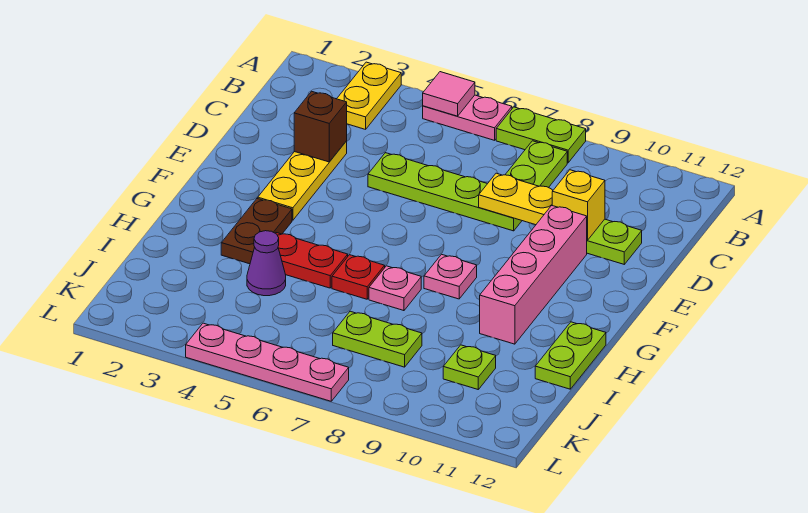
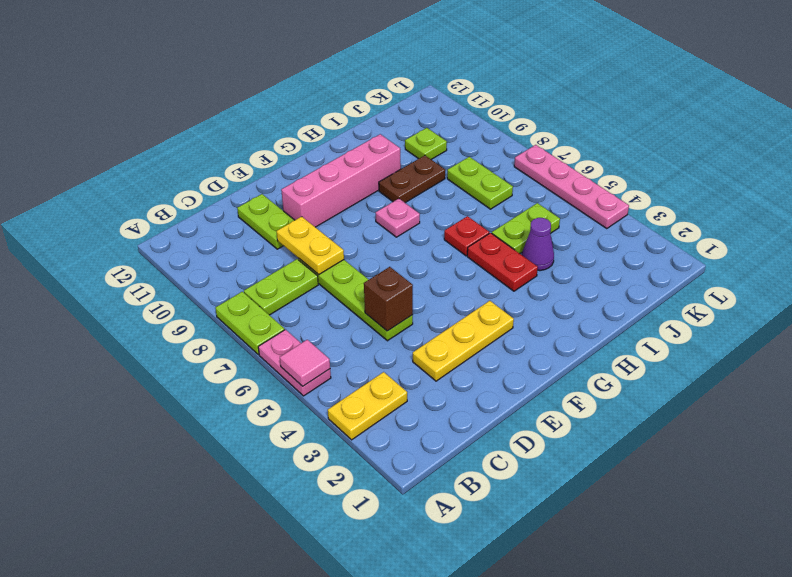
brown 1x1 brick [294,91,347,162] -> brown 1x1 brick moved to [364,267,413,331]
yellow 1x1 brick [552,170,605,240] -> none
brown 1x2 plate [221,198,292,264] -> brown 1x2 plate moved to [379,155,445,203]
pink 1x1 plate [369,266,421,311] -> none
lime 1x2 plate [535,322,606,389] -> lime 1x2 plate moved to [492,203,560,253]

